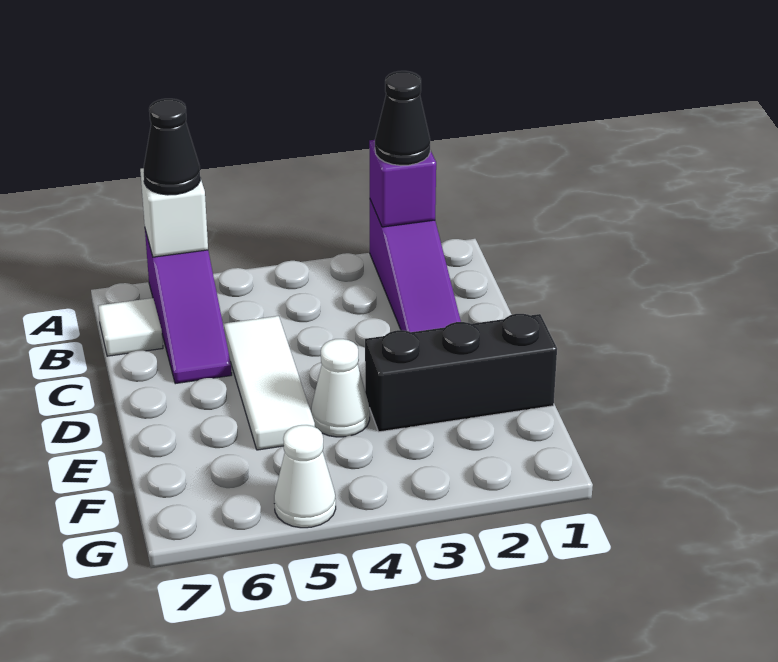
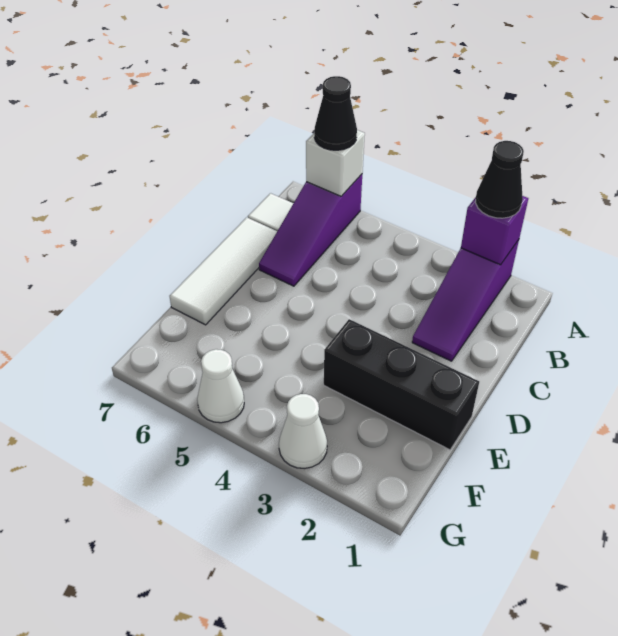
white 1x3 tile [224,316,315,450] -> white 1x3 tile moved to [170,217,277,325]
white 1x1 cone [311,339,370,437] -> white 1x1 cone moved to [279,394,327,469]

